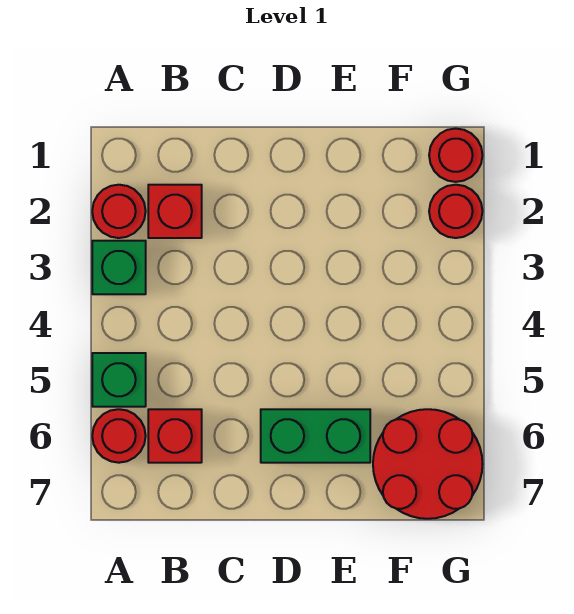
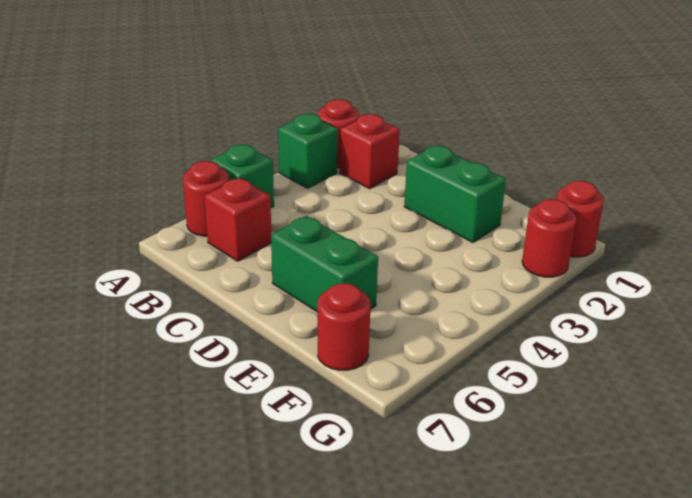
none -> green 1x2 brick [404,146,506,243]
red 2x2 round brick [373,409,483,519] -> red 1x1 round brick [318,283,371,370]

